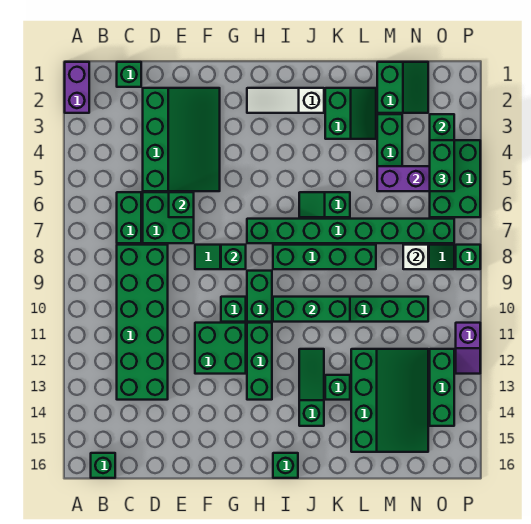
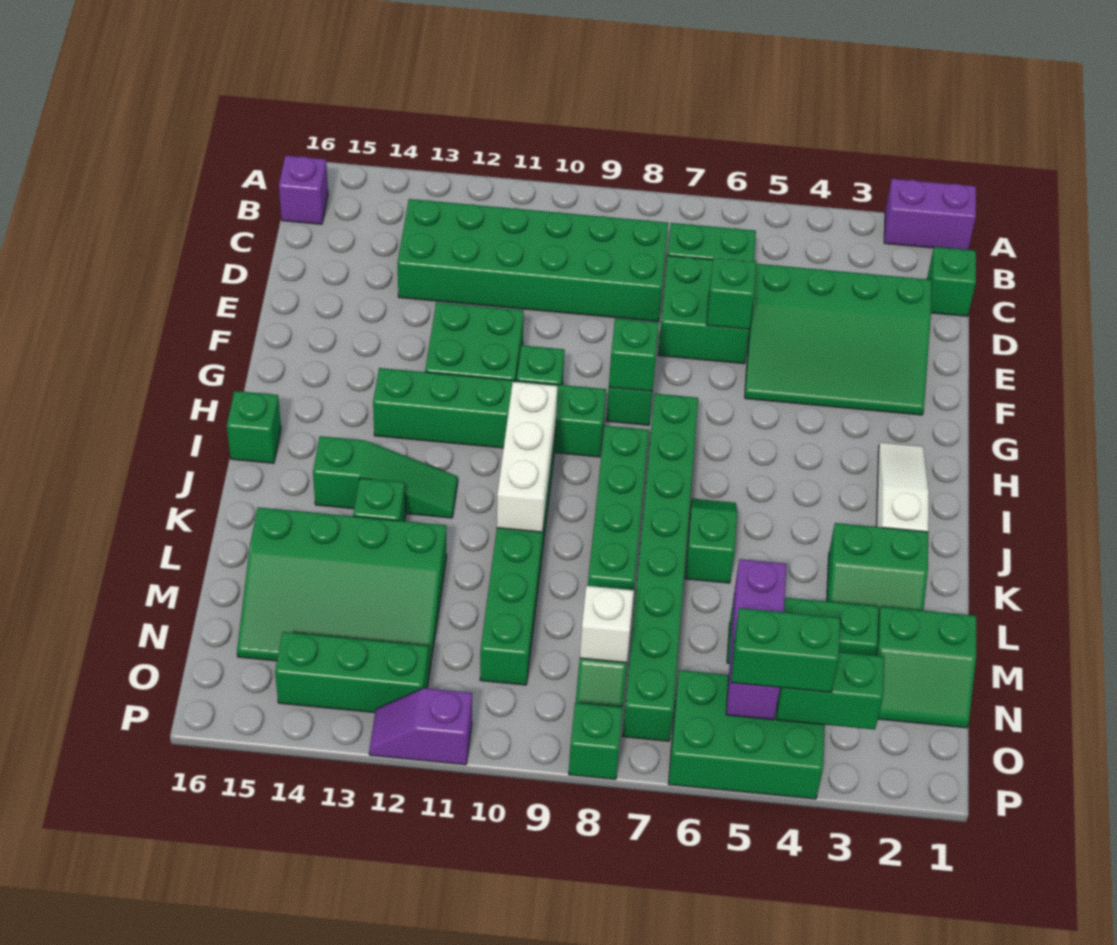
green 1x1 brick [91,453,115,478] -> purple 1x1 brick [279,156,328,224]
green 1x3 brick [273,297,350,322] -> white 1x3 brick [497,382,558,532]

